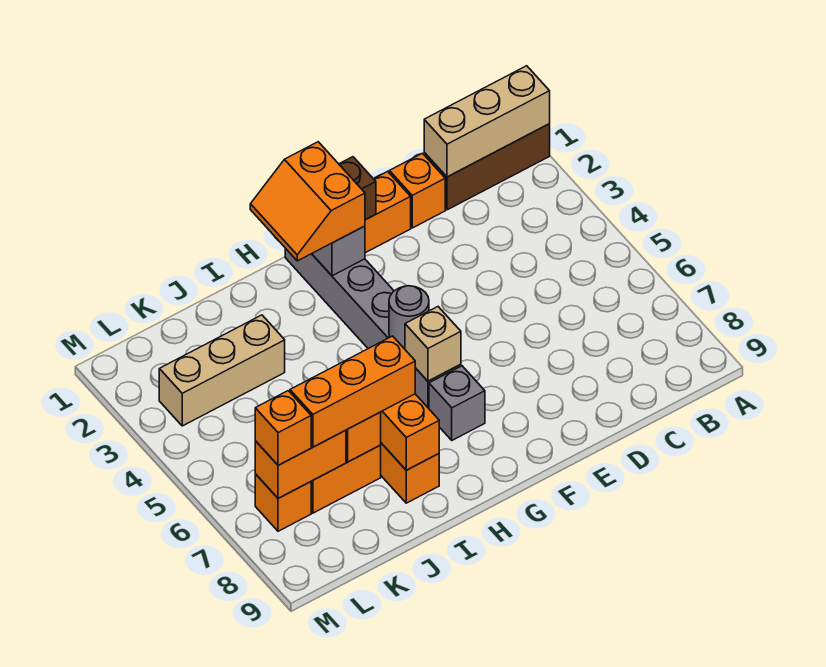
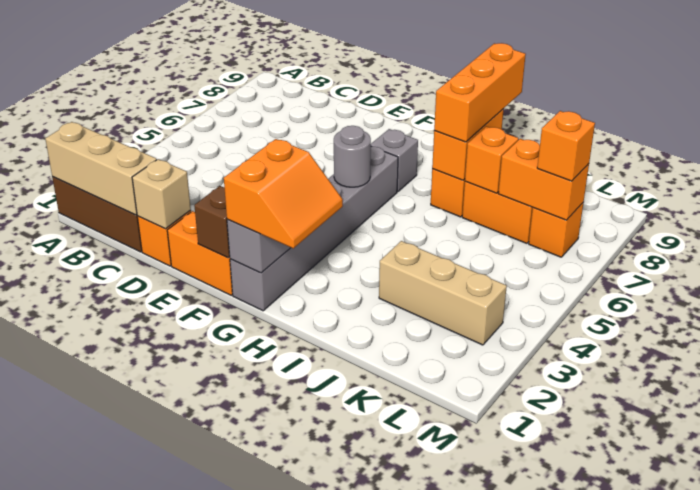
tan 1x1 brick [405,307,461,381] -> tan 1x1 brick moved to [132,159,191,229]
orange 1x3 brick [290,336,415,447] -> orange 1x3 brick turned to [434,43,526,142]

